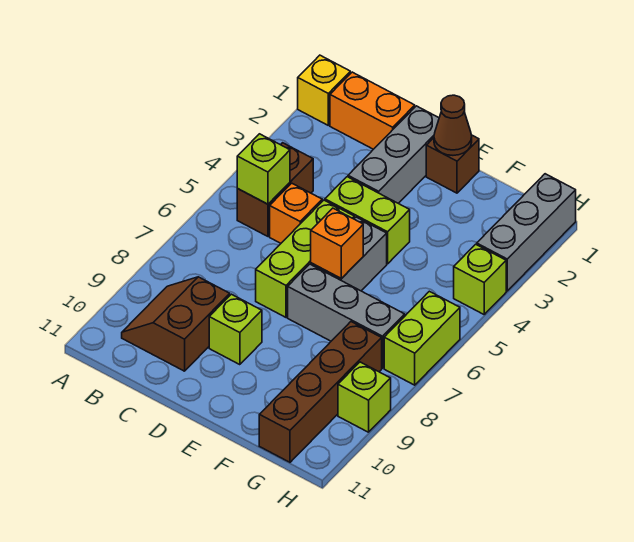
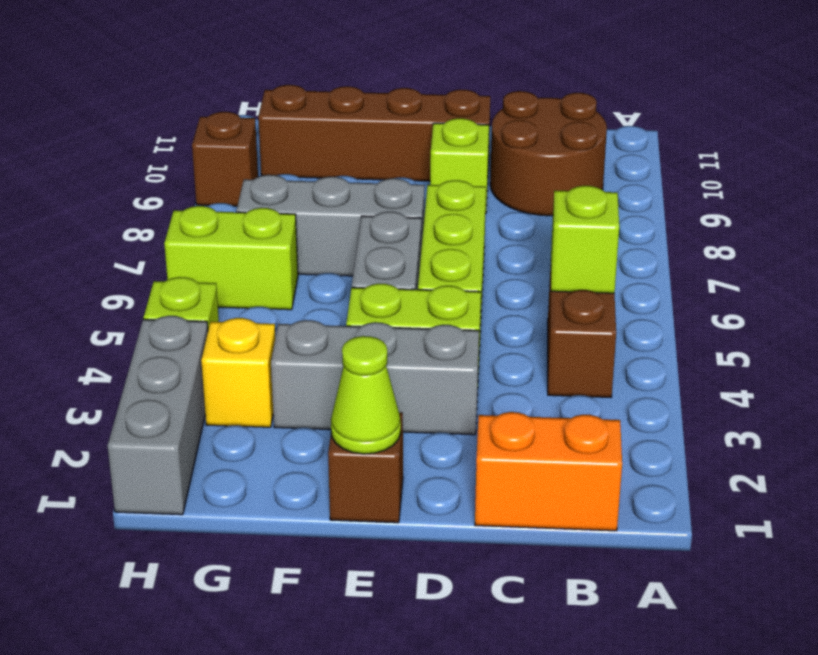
yellow 1x1 brick [298,55,350,125] -> yellow 1x1 brick moved to [201,318,275,427]
brown 2x2 slope [122,277,230,371] -> brown 2x2 round brick [490,91,607,216]
orange 1x1 brick [270,183,322,243] -> none
grey 1x3 brick [348,106,439,203] -> grey 1x3 brick turned to [271,320,479,435]
brown 1x1 cone [434,95,472,155] -> lime 1x1 cone [331,336,401,454]
orange 1x1 brick [311,208,363,279] -> none
brown 1x4 brick [259,322,382,462] -> brown 1x4 brick turned to [258,85,490,181]
lime 1x2 brick [384,291,460,385] -> lime 1x2 brick turned to [164,206,298,310]
lime 1x1 brick [338,362,391,432] -> brown 1x1 brick [192,112,258,206]

